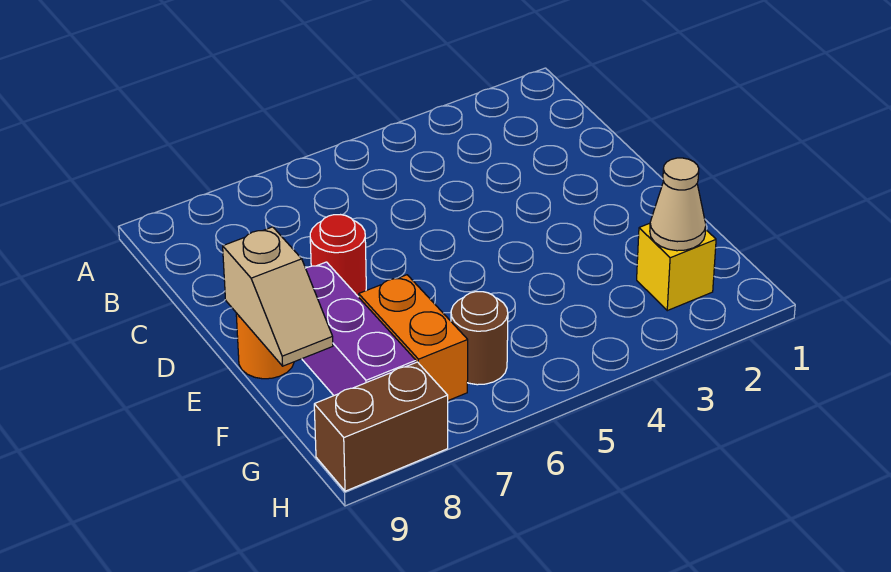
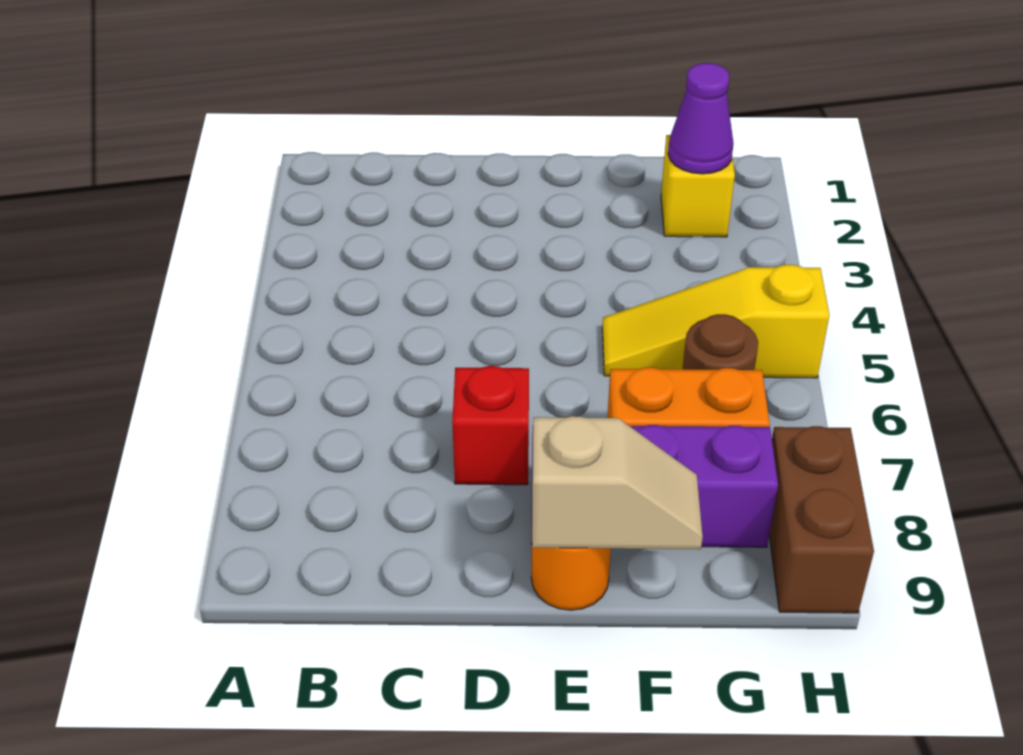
red 1x1 round brick [310,215,366,297] -> red 1x1 brick [452,366,529,485]
none -> yellow 1x3 slope [602,265,830,378]
tan 1x1 cone [650,158,706,251] -> purple 1x1 cone [668,63,734,174]

